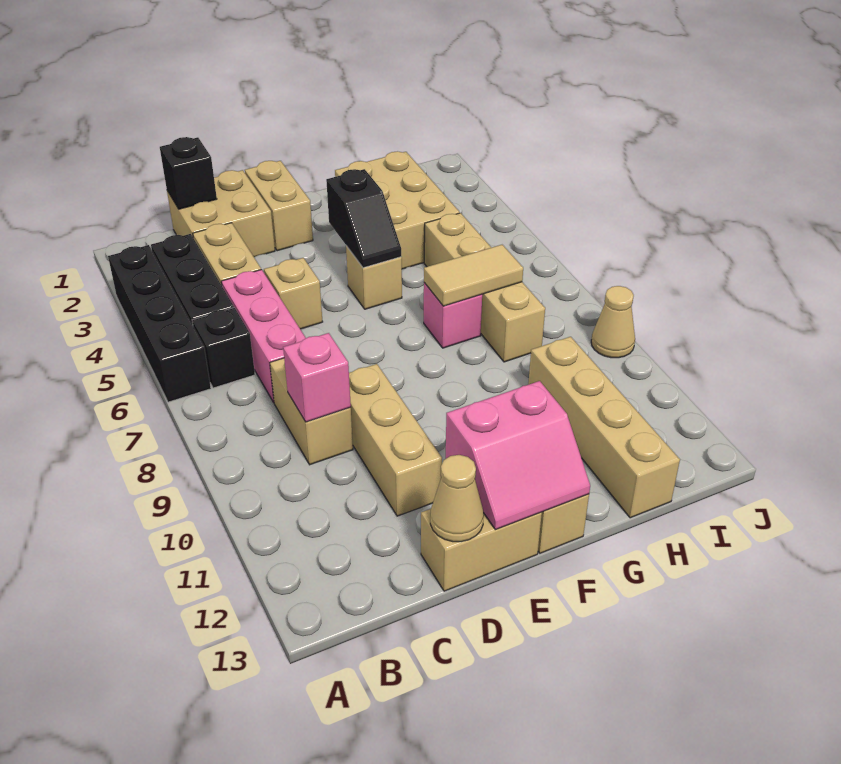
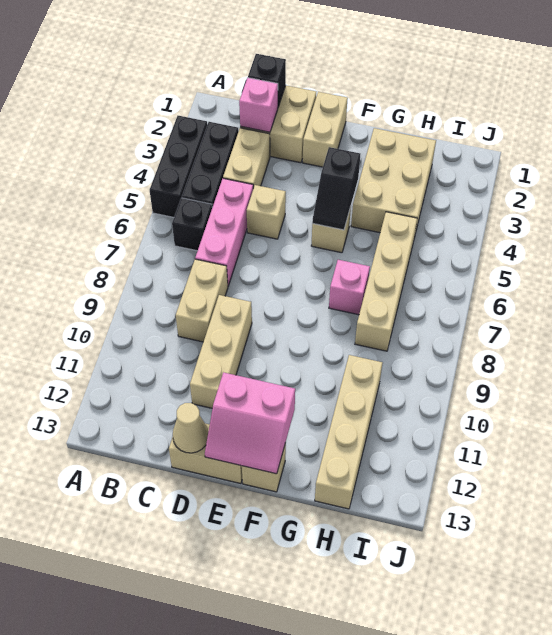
black 1x4 brick [108,245,211,402] -> black 1x3 brick [150,116,207,217]
pink 1x1 brick [283,333,351,422] -> pink 1x1 brick moved to [239,78,278,132]
tan 1x2 tile [424,245,523,306] -> none
tan 1x1 cone [591,286,635,358] -> none

